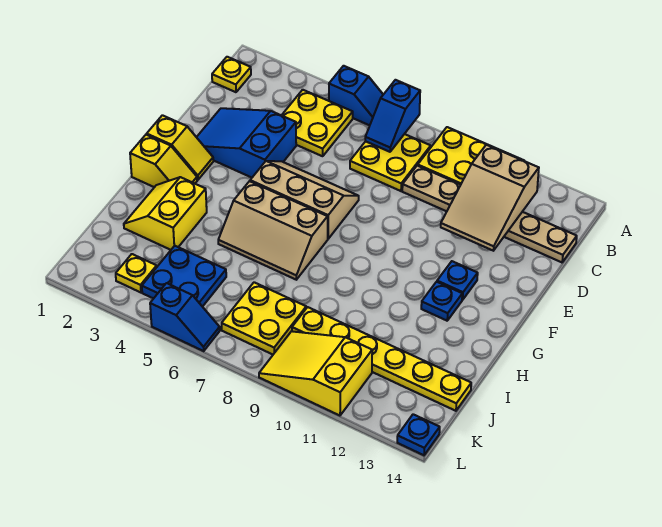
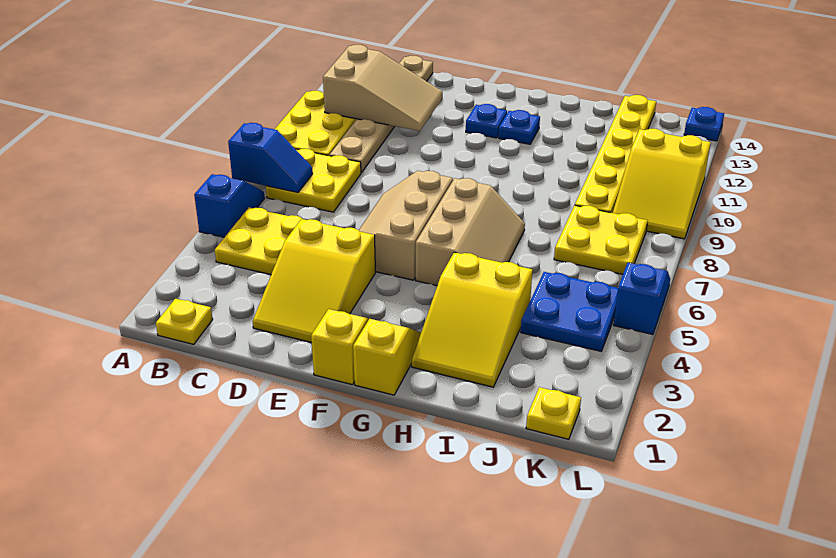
blue 2x3 slope [197,108,296,178] -> yellow 2x3 slope [253,219,376,343]
yellow 2x2 slope [124,177,207,250] -> yellow 2x3 slope [412,252,532,387]
yellow 1x1 plate [116,254,157,293] -> yellow 1x1 plate moved to [526,387,581,439]

